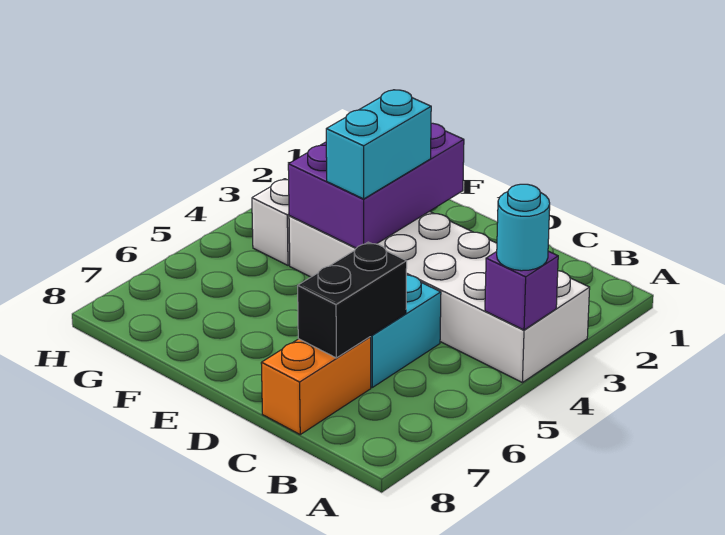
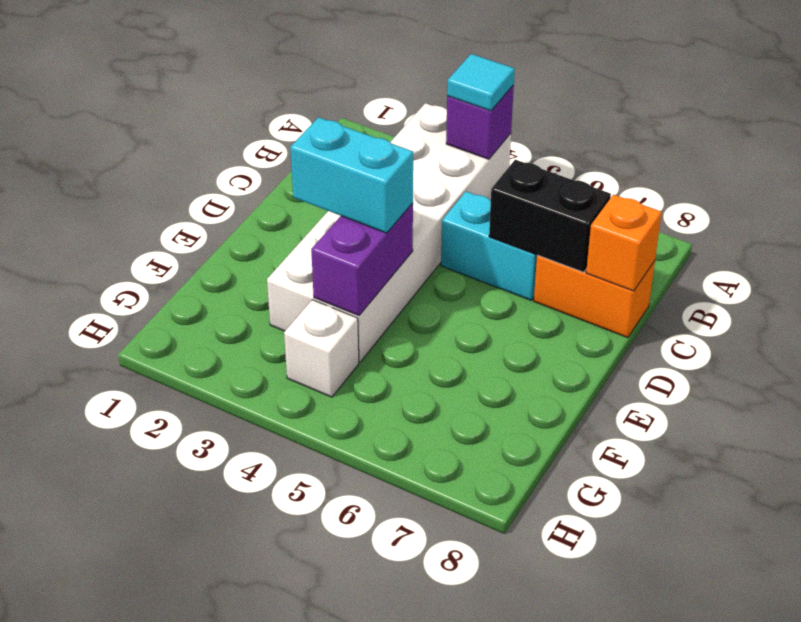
cyan 1x1 round brick [497,184,550,271] -> cyan 1x1 tile [447,54,515,111]
none -> orange 1x1 brick [586,195,662,291]
purple 2x3 brick [288,123,464,248] -> purple 1x2 brick [311,203,413,316]

